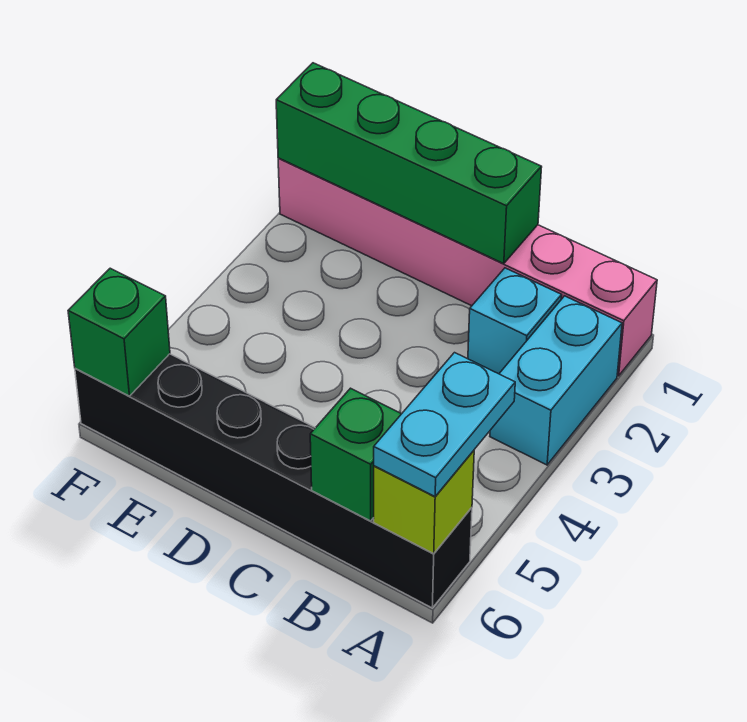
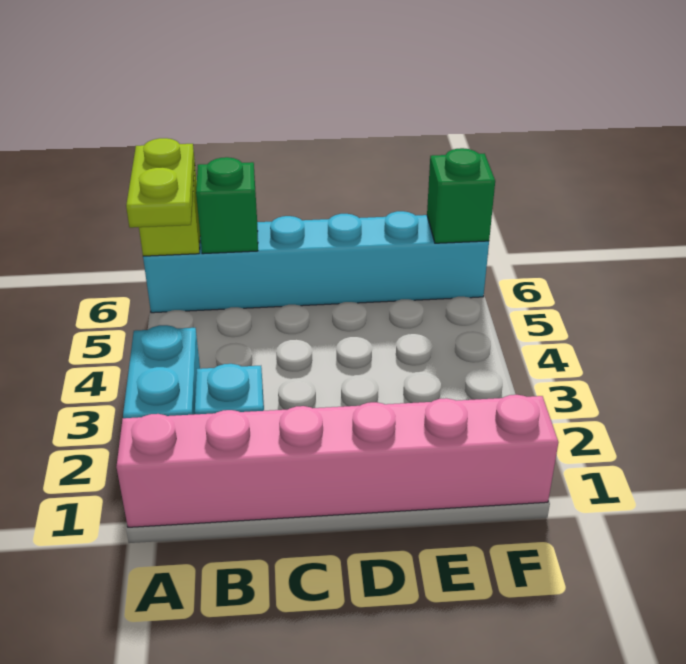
cyan 1x2 plate [374,353,515,496] -> lime 1x2 plate [126,138,195,228]
black 1x6 brick [75,354,472,608] -> cyan 1x6 brick [143,211,489,313]
green 1x4 brick [276,63,542,264] -> none

